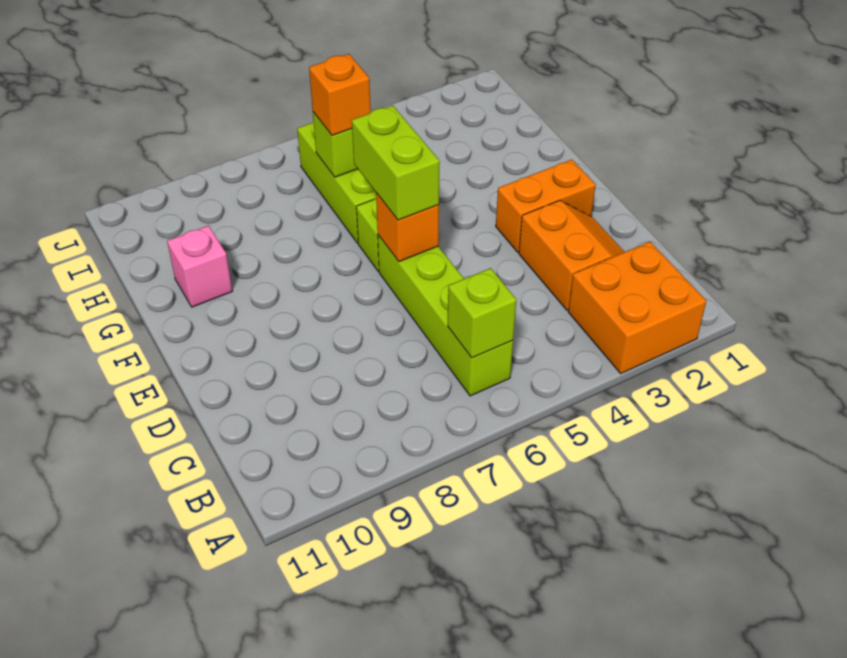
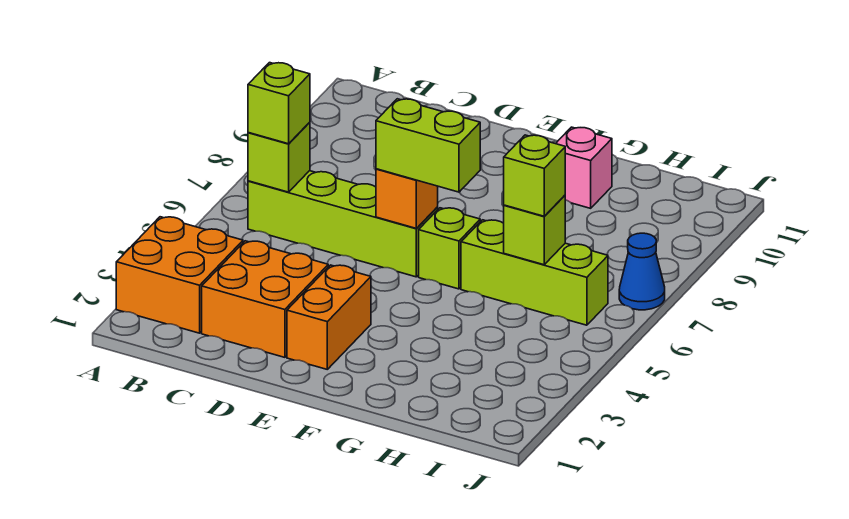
none -> lime 1x1 brick [248,63,310,144]
orange 2x2 slope [519,200,624,310] -> orange 2x2 brick [202,241,328,357]
orange 1x1 brick [309,54,371,135] -> lime 1x1 brick [504,135,565,216]
none -> blue 1x1 cone [619,233,665,310]

